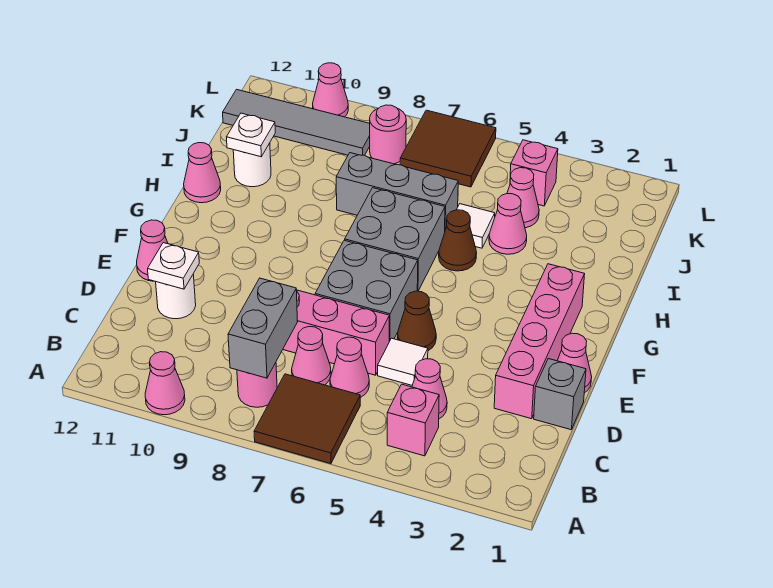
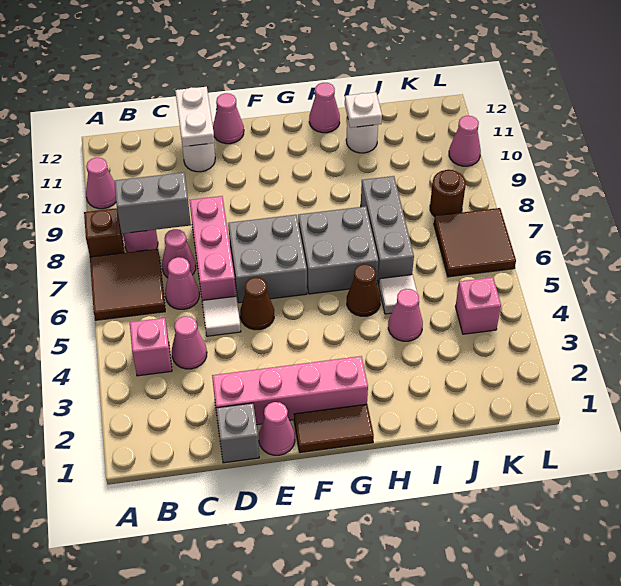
none -> brown 1x1 brick [84,208,124,257]
white 1x1 plate [148,243,199,289] -> white 1x2 plate [175,87,215,147]
none -> brown 1x2 tile [294,404,374,453]
pink 1x1 cone [507,168,539,228] -> none
pink 1x1 round brick [370,105,406,164] -> brown 1x1 round brick [430,170,466,217]
grey 1x4 tile [223,89,370,155] -> none

